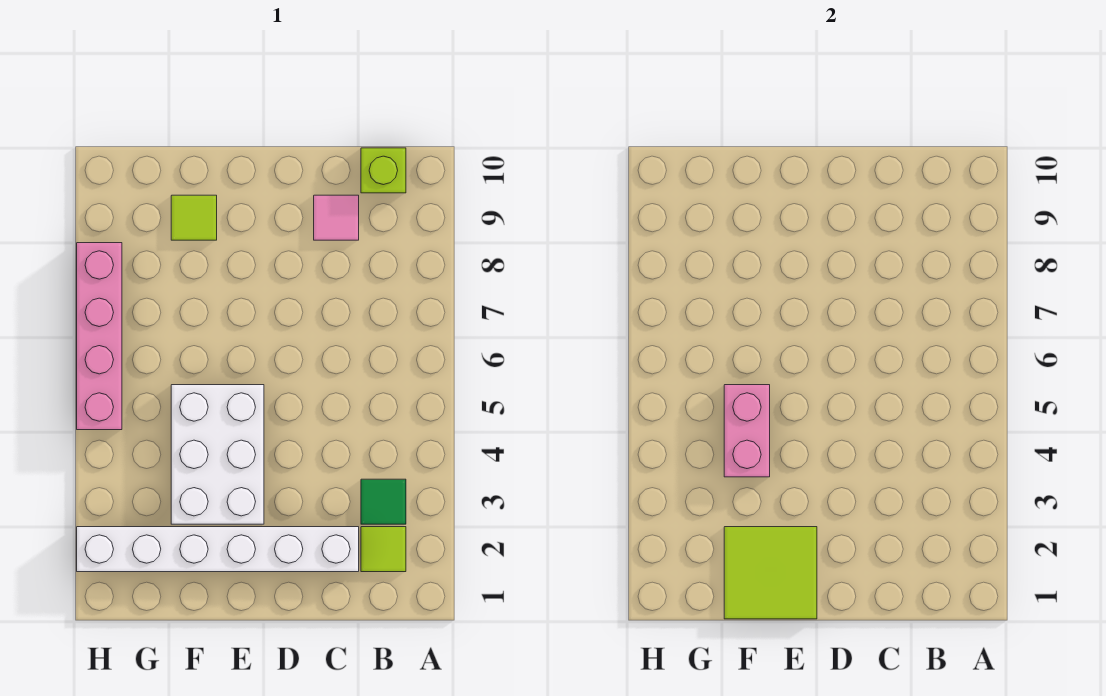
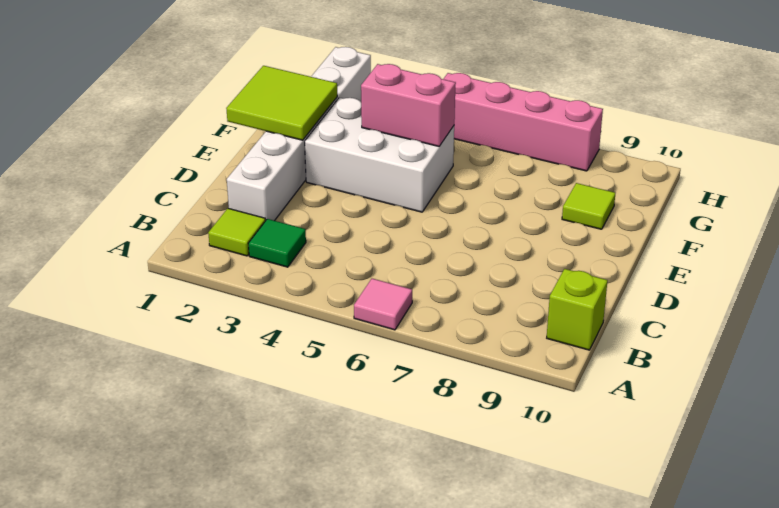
pink 1x1 tile [314,195,359,240] -> pink 1x1 tile moved to [354,279,412,330]

